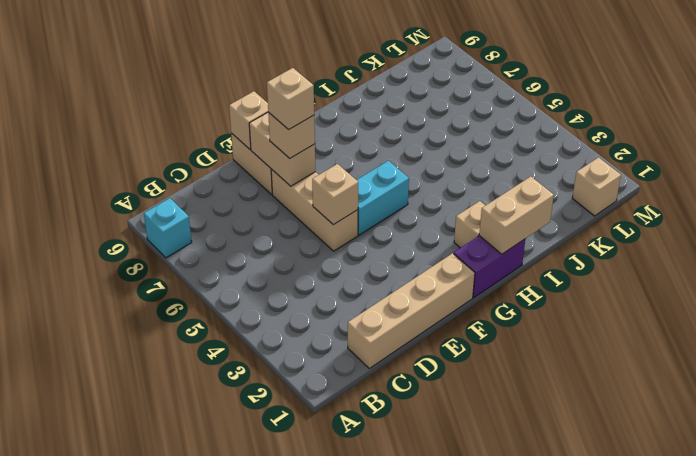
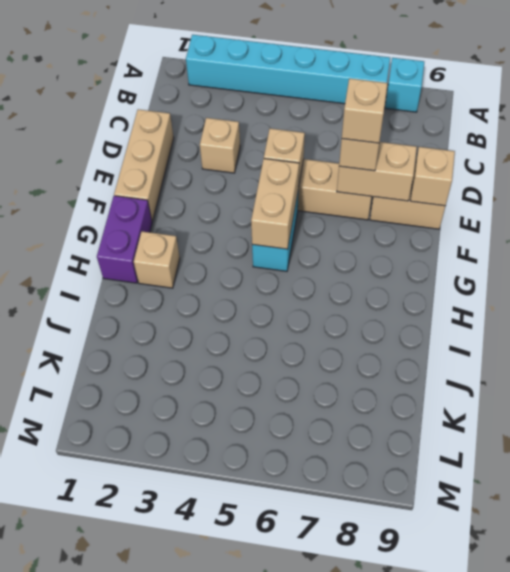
none -> cyan 1x6 brick [186,35,390,104]
tan 1x4 brick [348,253,475,368] -> tan 1x3 brick [114,109,174,222]
tan 1x2 brick [479,176,554,254] -> tan 1x2 brick moved to [251,159,299,249]
tan 1x1 brick [572,157,621,216] -> tan 1x1 brick moved to [200,118,240,173]

